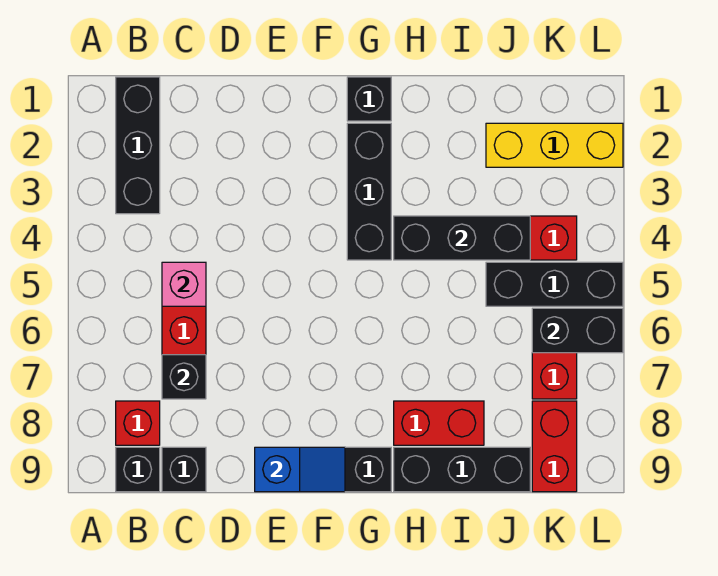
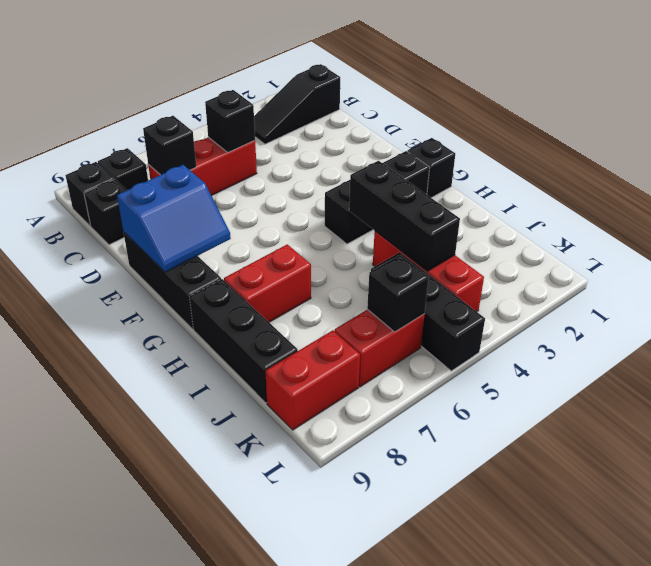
black 1x3 brick [116,77,160,214] -> black 1x3 slope [254,64,340,144]
red 1x1 brick [116,401,160,445] -> black 1x1 brick [98,148,148,190]
pink 1x1 brick [162,262,206,306] -> black 1x1 brick [205,90,255,153]
blue 1x2 slope [255,447,345,492] -> blue 2x2 slope [117,165,231,272]
red 1x2 brick [394,401,484,445] -> red 1x2 brick turned to [224,244,311,322]
yellow 1x3 brick [486,123,623,167] -> none
black 1x2 brick [532,308,623,353] -> black 1x1 brick [367,255,429,332]

